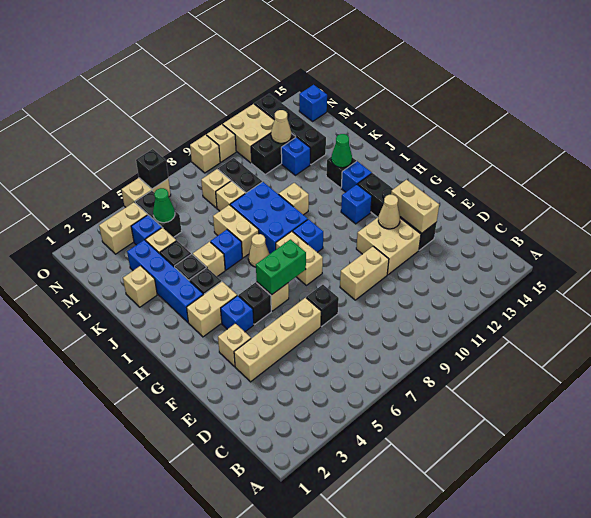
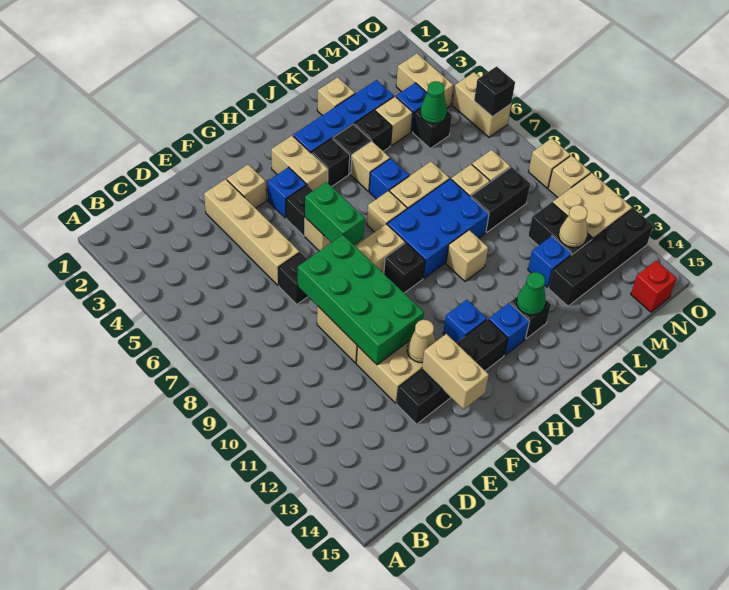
none -> green 2x4 brick [298,235,424,365]
tan 1x2 brick [391,179,439,233] -> tan 1x2 brick turned to [422,334,489,410]
blue 1x1 brick [293,219,323,252] -> black 1x1 brick [384,243,425,293]
tan 1x1 cone [248,234,269,267] -> tan 1x1 brick [367,191,407,232]
black 1x2 brick [135,191,182,237] -> black 1x1 brick [413,108,452,148]
blue 1x1 brick [299,85,327,121] -> red 1x1 brick [631,261,677,312]

